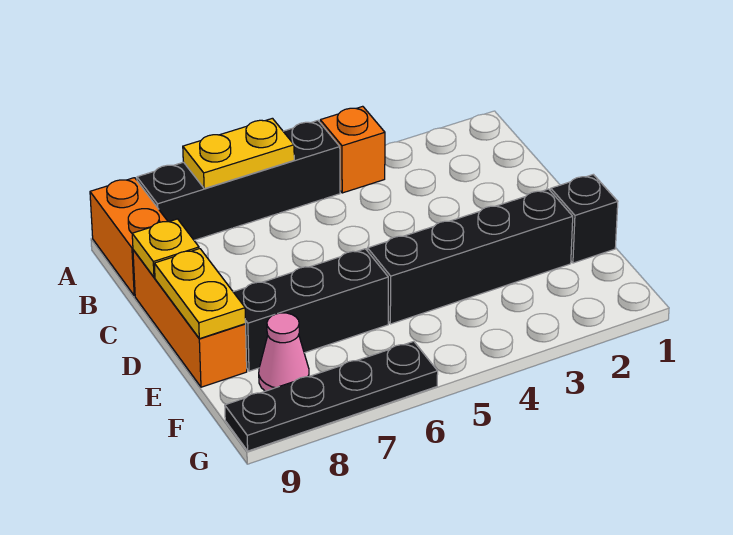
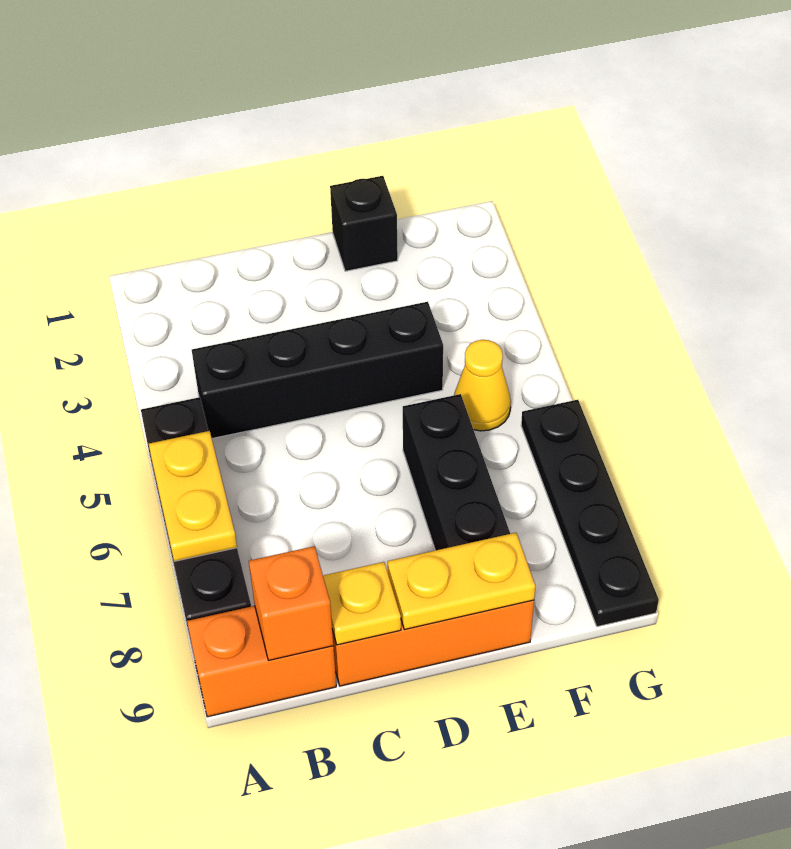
orange 1x1 brick [320,106,385,193] -> orange 1x1 brick moved to [249,546,333,660]
black 1x4 brick [368,189,573,324] -> black 1x4 brick turned to [192,302,443,438]
none -> yellow 1x1 cone [454,340,511,431]
pink 1x1 cone [259,313,309,391] -> none

